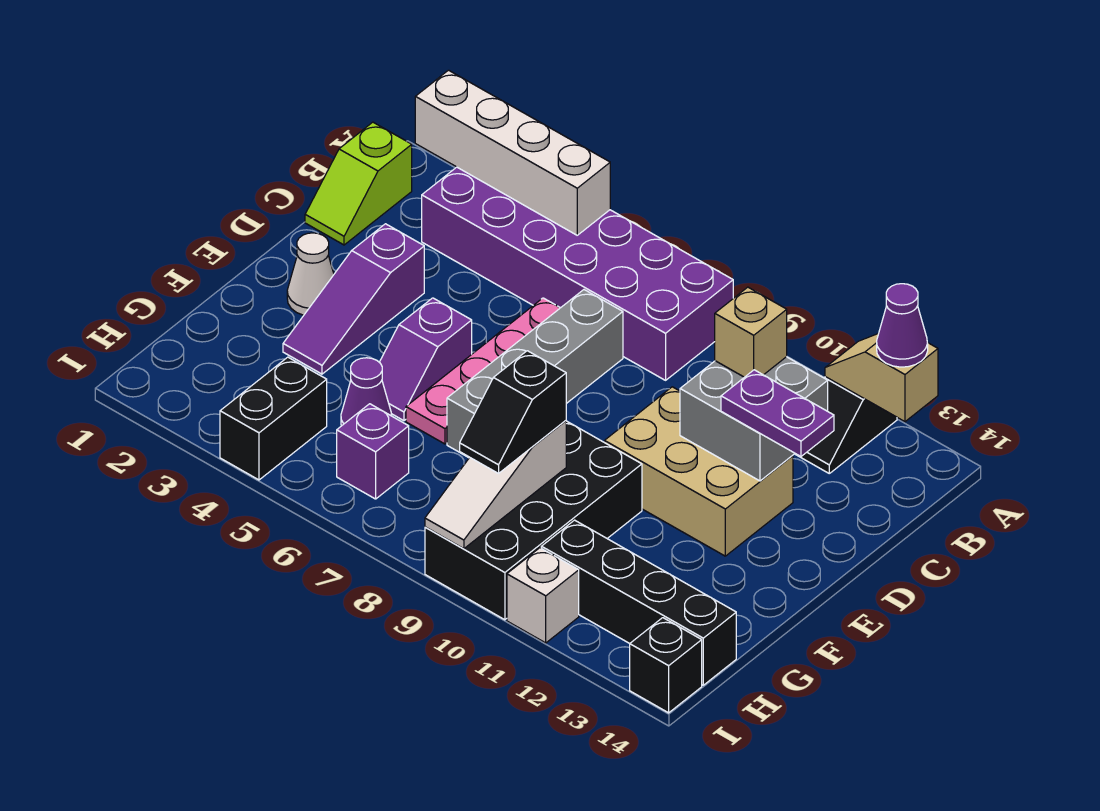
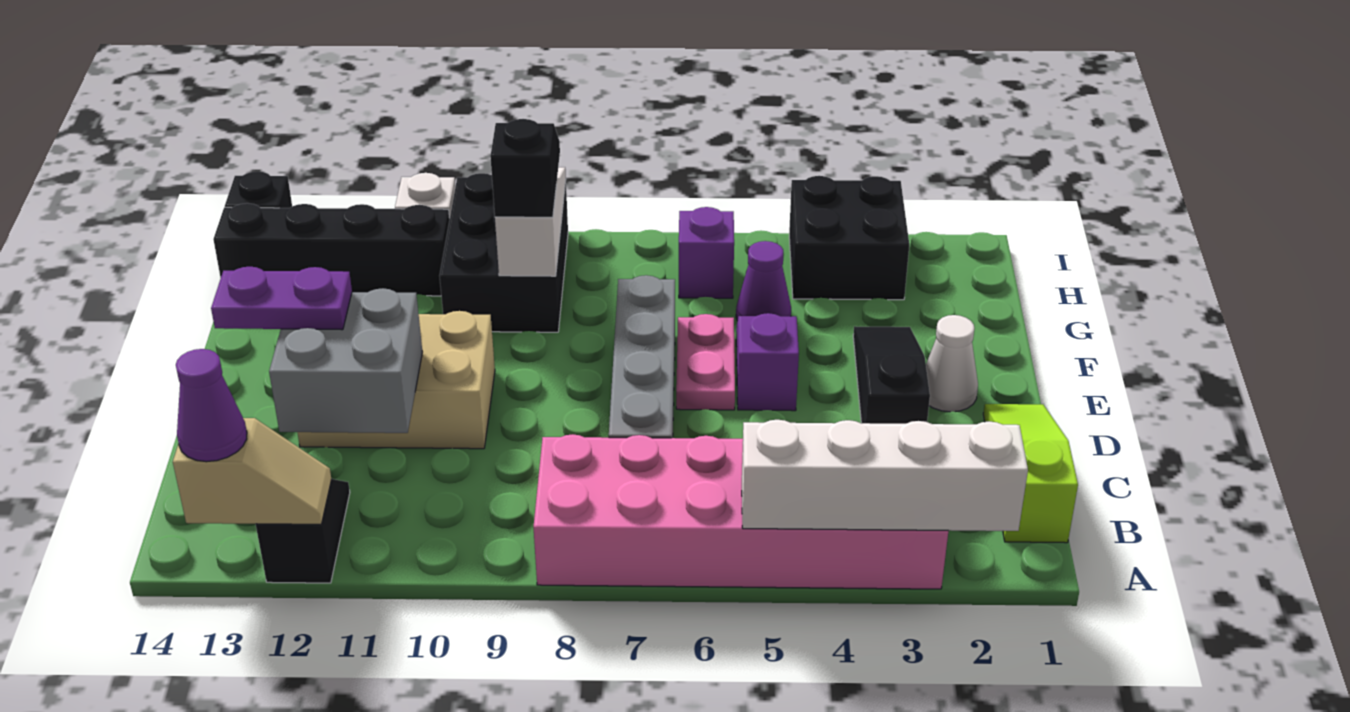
purple 2x6 brick [422,167,733,380] -> pink 2x6 brick [533,434,948,589]
lime 1x2 slope [305,122,412,245] -> lime 1x3 slope [983,404,1078,543]
pink 1x4 plate [406,298,560,444] -> pink 1x2 plate [676,314,735,410]
tan 1x1 brick [715,287,787,377] -> none
purple 1x3 slope [283,224,424,374] -> black 1x3 slope [853,326,930,424]
black 2x4 brick [425,421,642,620] -> black 2x3 brick [440,173,568,332]
black 1x2 brick [220,357,327,480] -> black 2x2 brick [789,176,909,300]

